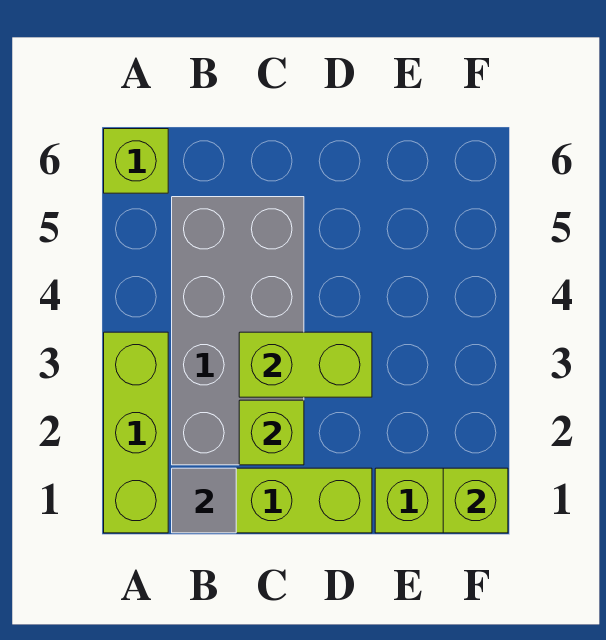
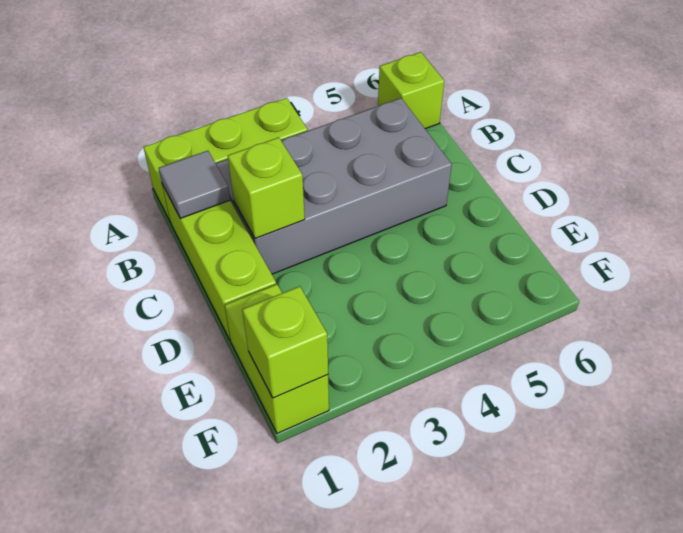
lime 1x2 brick [239,332,372,397] -> none

